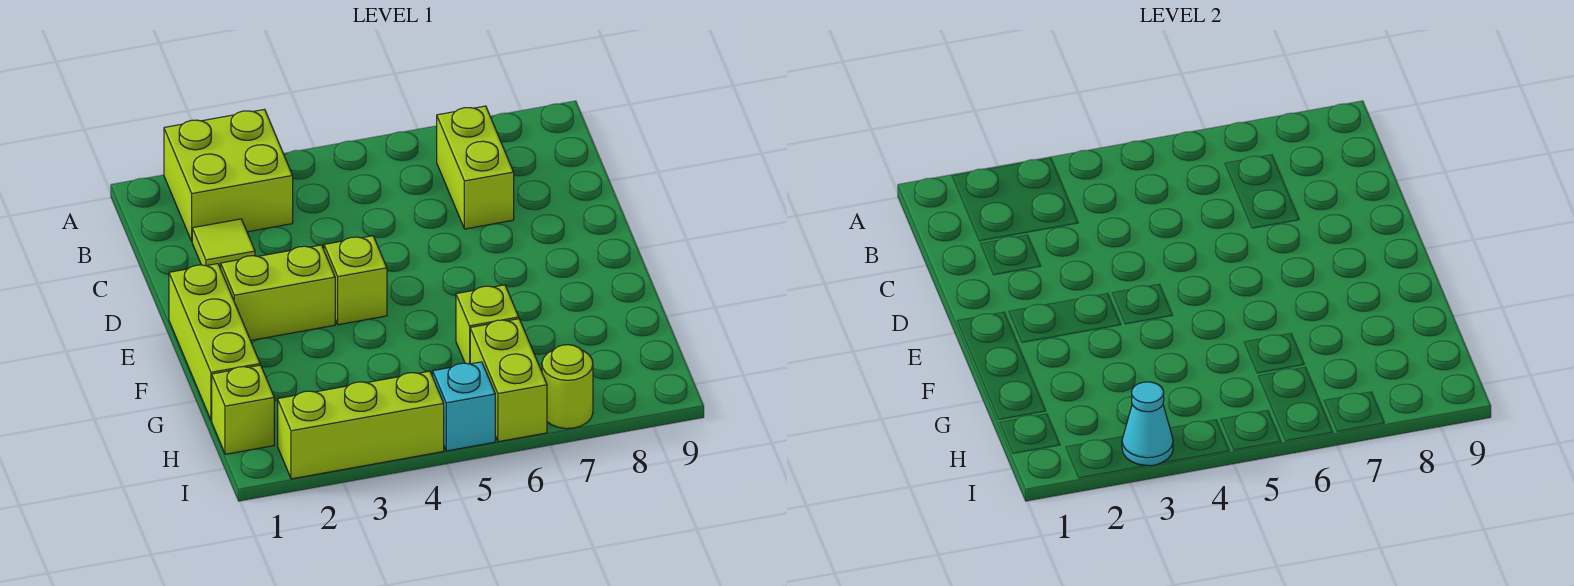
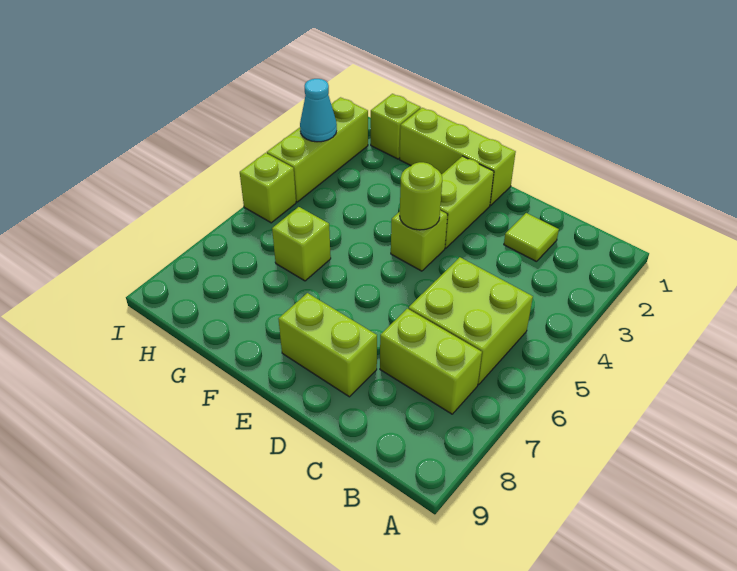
lime 2x2 brick [164,109,293,241] -> lime 2x2 brick moved to [409,257,533,385]
lime 1x2 brick [470,319,547,442] -> lime 1x2 brick moved to [279,293,377,397]
cyan 1x1 brick [433,362,495,451] -> lime 1x1 brick [240,153,296,223]
lime 1x1 round brick [542,345,593,429] -> lime 1x1 round brick moved to [400,162,442,230]

